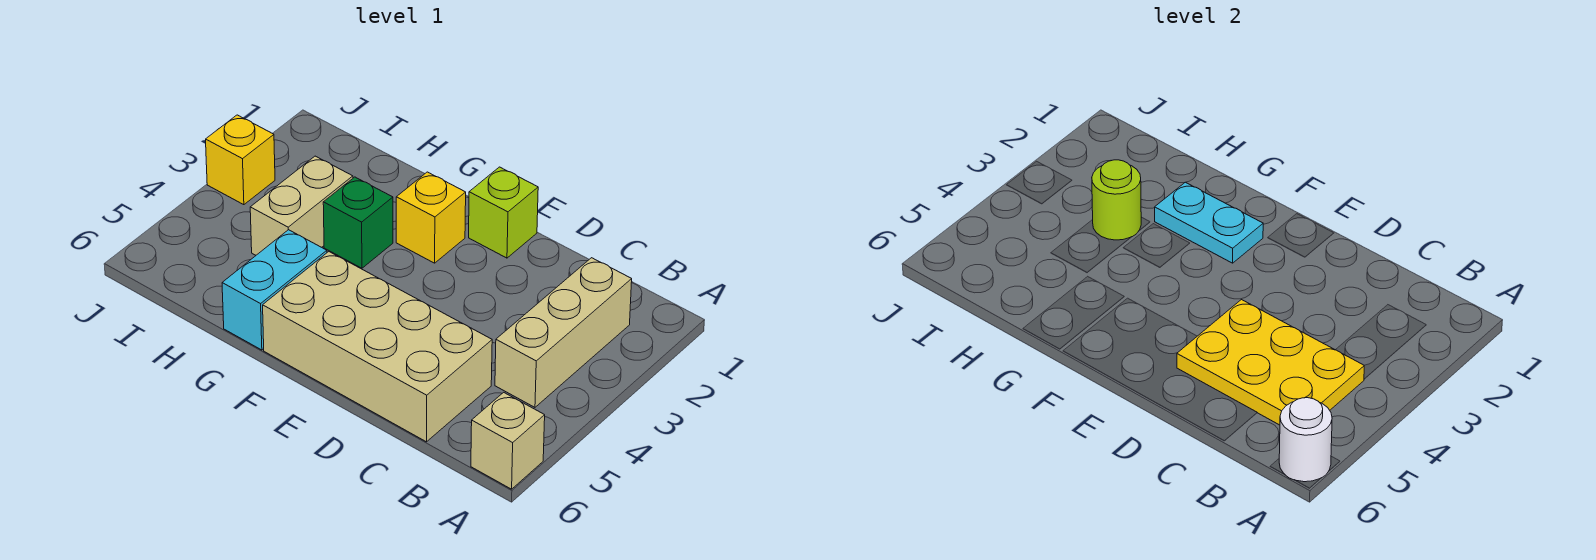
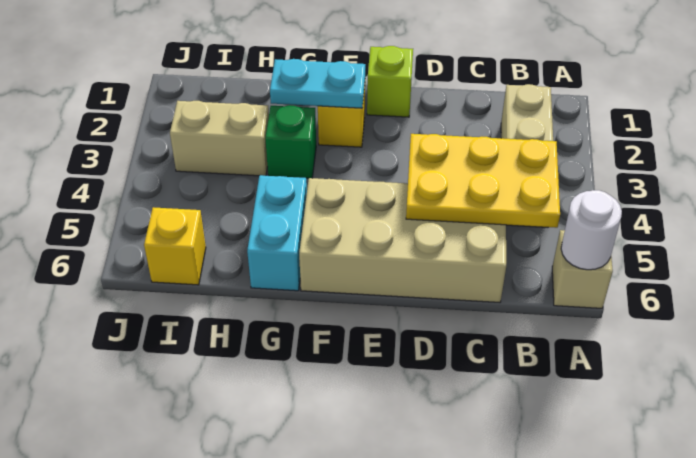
tan 1x2 brick [250,156,353,255] -> tan 1x2 brick turned to [170,101,269,176]
lime 1x1 round brick [1092,160,1141,240] -> none
yellow 1x1 brick [206,115,275,205] -> yellow 1x1 brick moved to [144,207,206,285]

